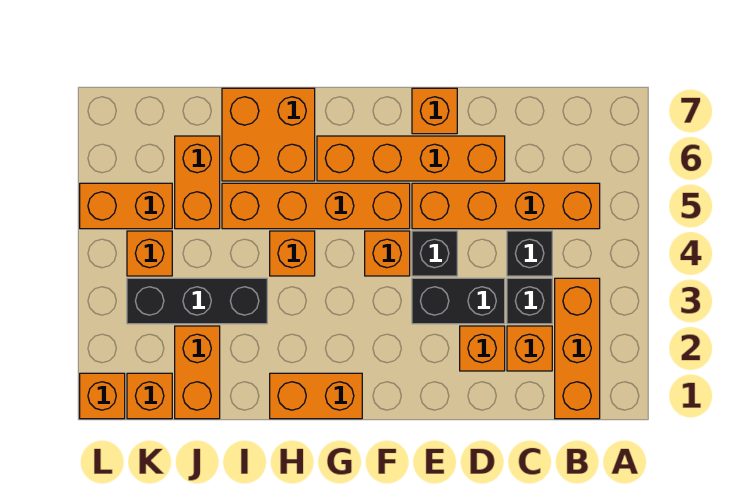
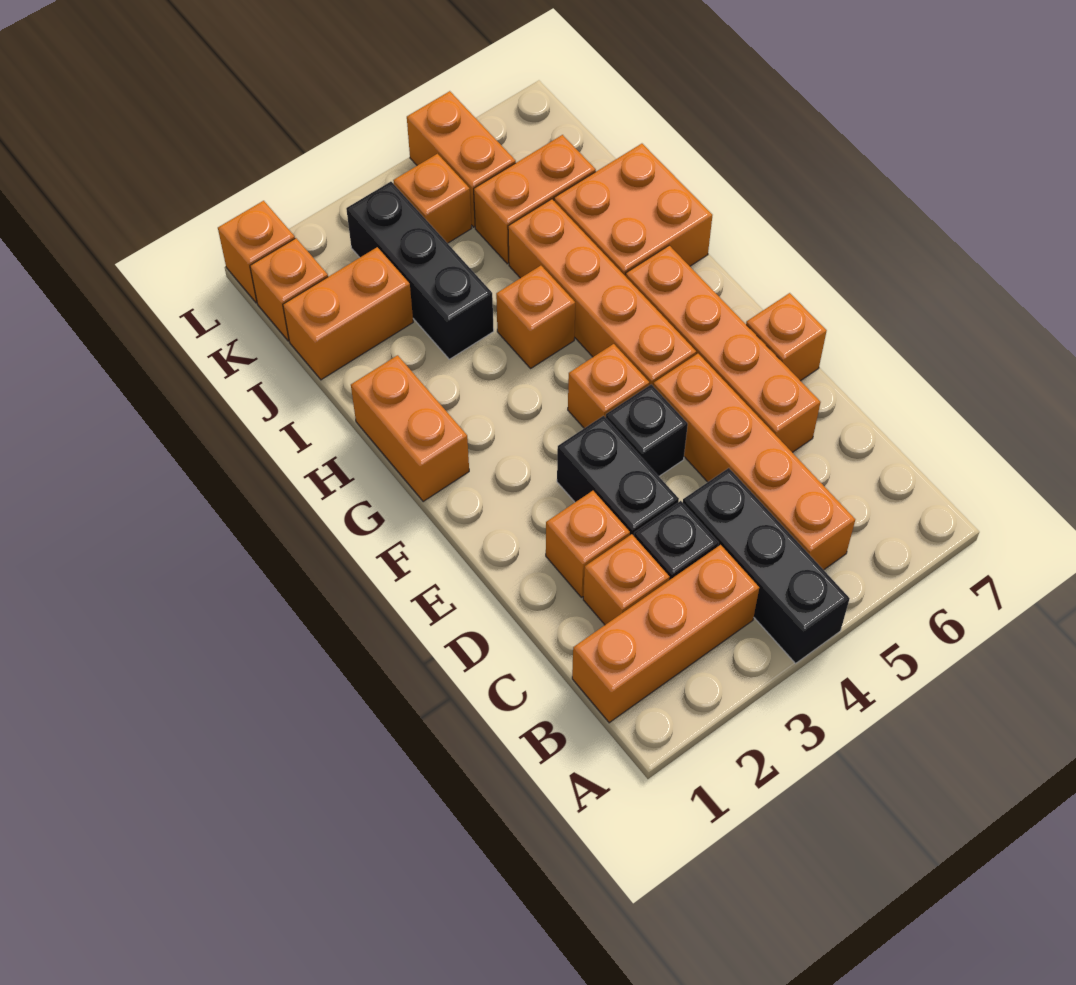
black 1x1 brick [507,231,552,276] -> black 1x3 brick [683,468,850,663]

